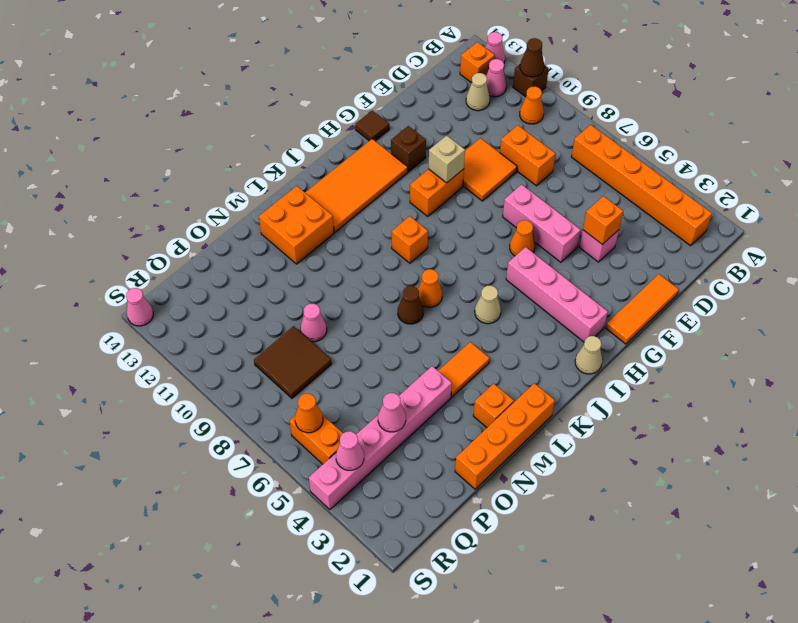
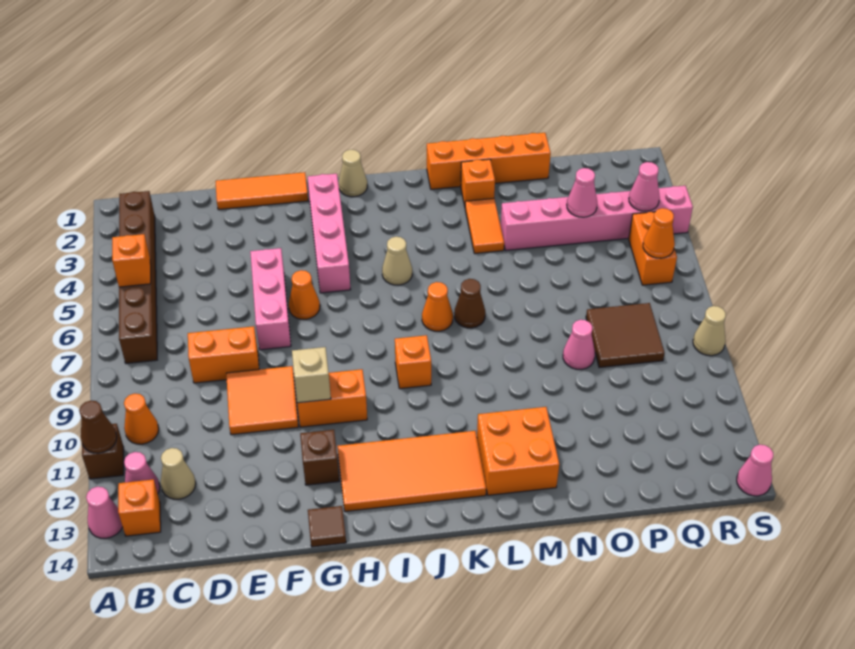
orange 1x6 brick [571,125,712,246] -> brown 1x6 brick [119,191,157,363]
orange 1x2 brick [500,125,555,186] -> orange 1x2 brick turned to [188,326,259,383]
pink 1x1 brick [579,230,619,262] -> none
orange 1x1 brick [583,196,623,244] -> orange 1x1 brick moved to [112,234,151,287]
orange 1x2 tile [438,342,490,397] -> orange 1x2 tile turned to [465,199,504,254]
none -> tan 1x1 cone [693,306,726,356]

